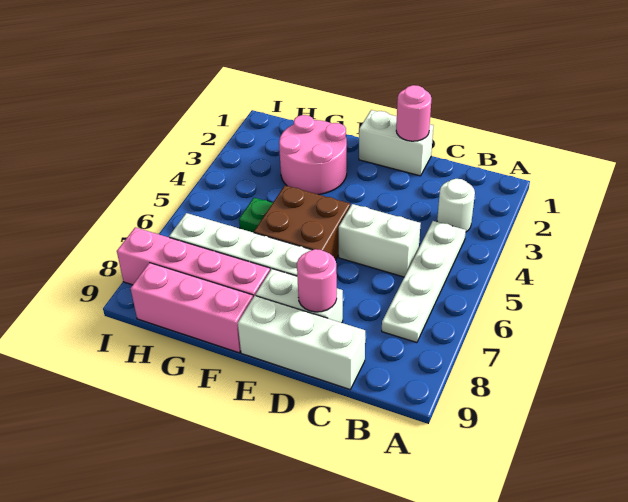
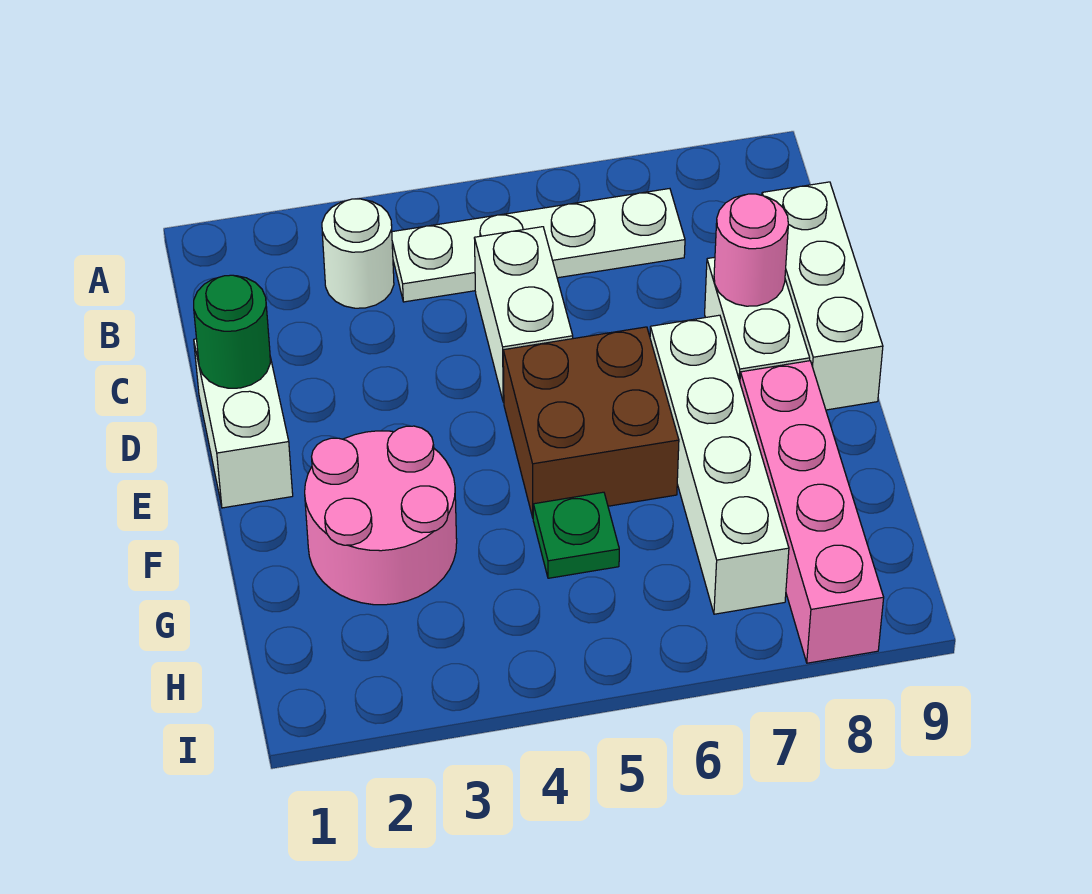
pink 1x1 round brick [396,85,432,141] -> green 1x1 round brick [194,275,270,388]
pink 1x3 brick [131,263,253,353] -> none

